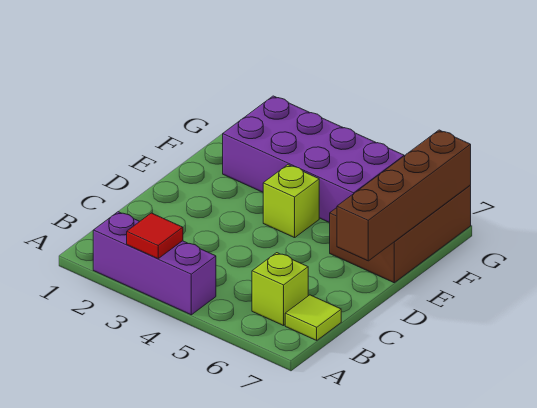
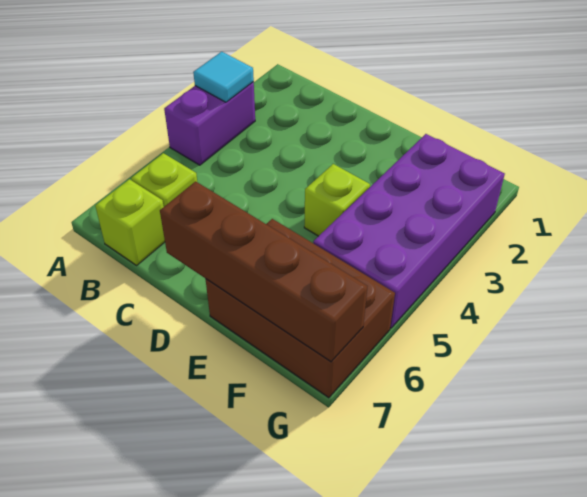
purple 1x3 brick [93,212,216,315] -> purple 1x2 brick [164,82,255,165]
red 1x1 tile [127,213,183,259] -> cyan 1x1 tile [193,52,254,102]
lime 1x1 tile [285,295,341,340] -> lime 1x1 brick [95,179,165,265]

